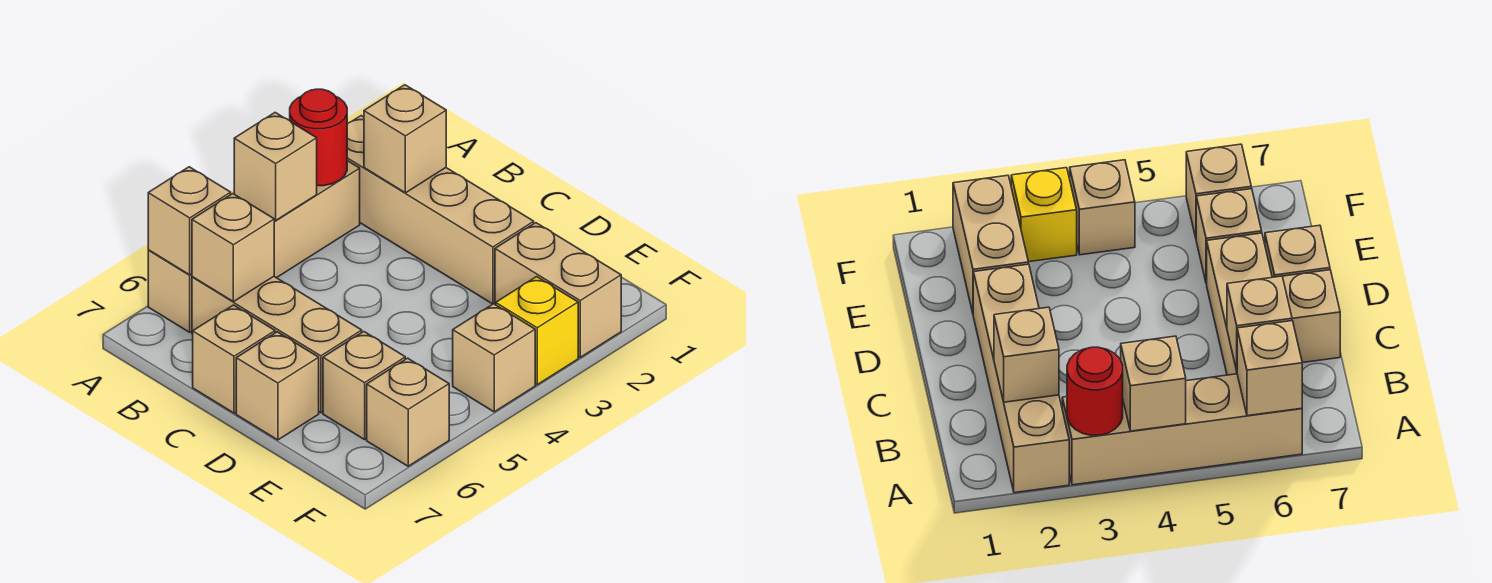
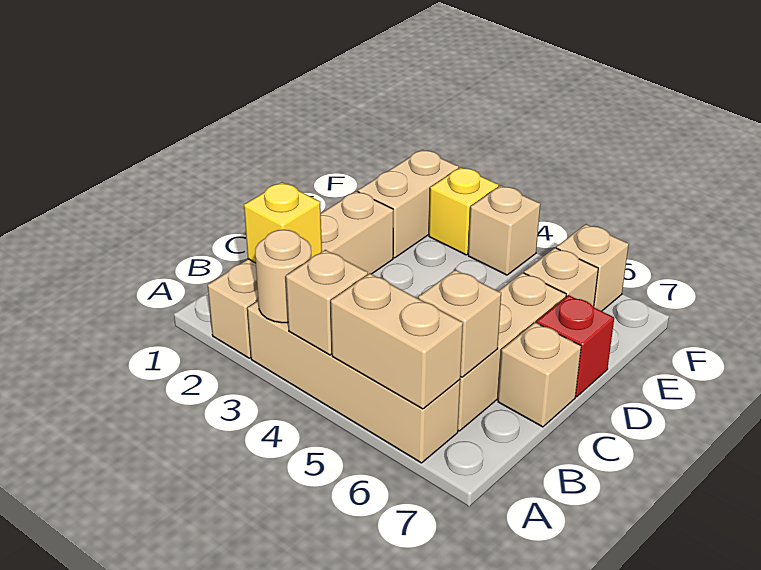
red 1x1 round brick [290,89,347,186] -> tan 1x1 round brick [255,230,311,323]
tan 1x1 brick [148,167,231,275] -> tan 1x2 brick [331,273,463,409]
tan 1x1 brick [364,85,446,193] -> yellow 1x1 brick [244,182,322,263]
tan 1x1 brick [236,332,319,440] -> red 1x1 brick [537,295,614,397]

